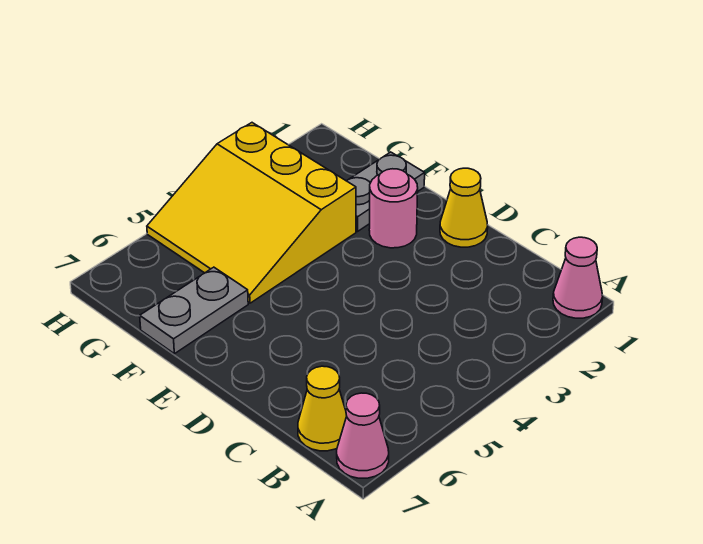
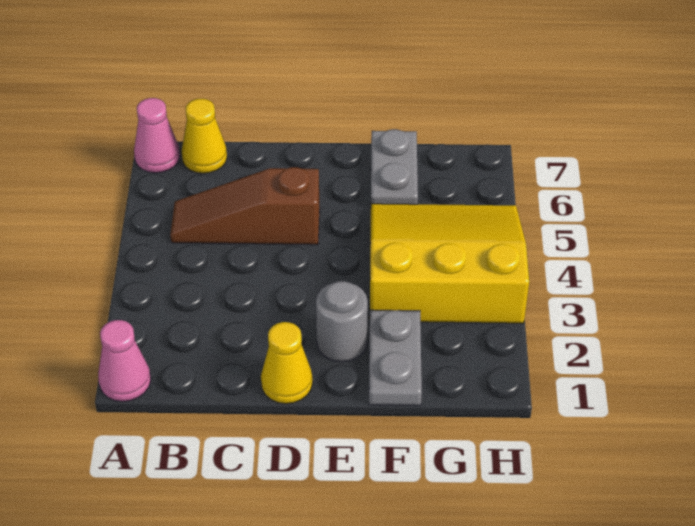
none -> brown 1x3 slope [170,167,320,245]
pink 1x1 round brick [369,169,418,248] -> grey 1x1 round brick [316,281,368,362]

